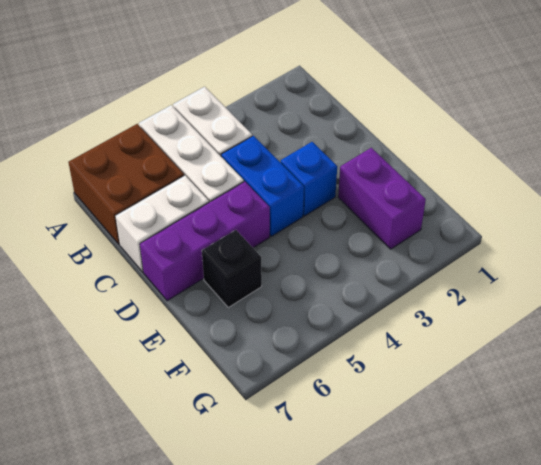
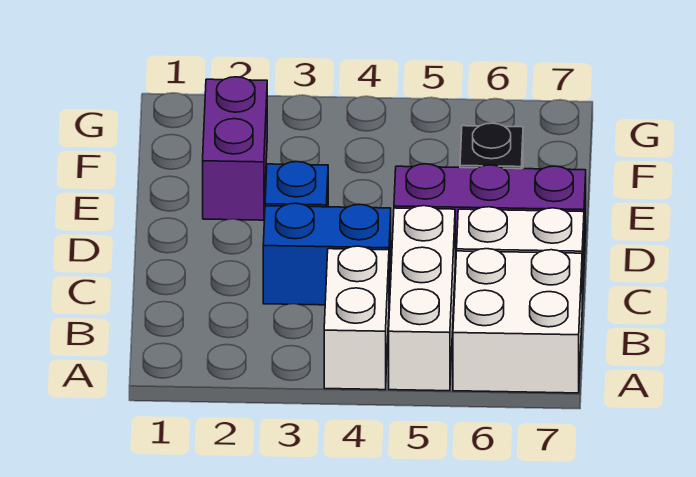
brown 2x2 brick [68,124,184,244] -> white 2x2 brick [453,249,582,393]
blue 1x2 brick [221,136,304,236] -> blue 1x2 brick turned to [263,203,391,305]

